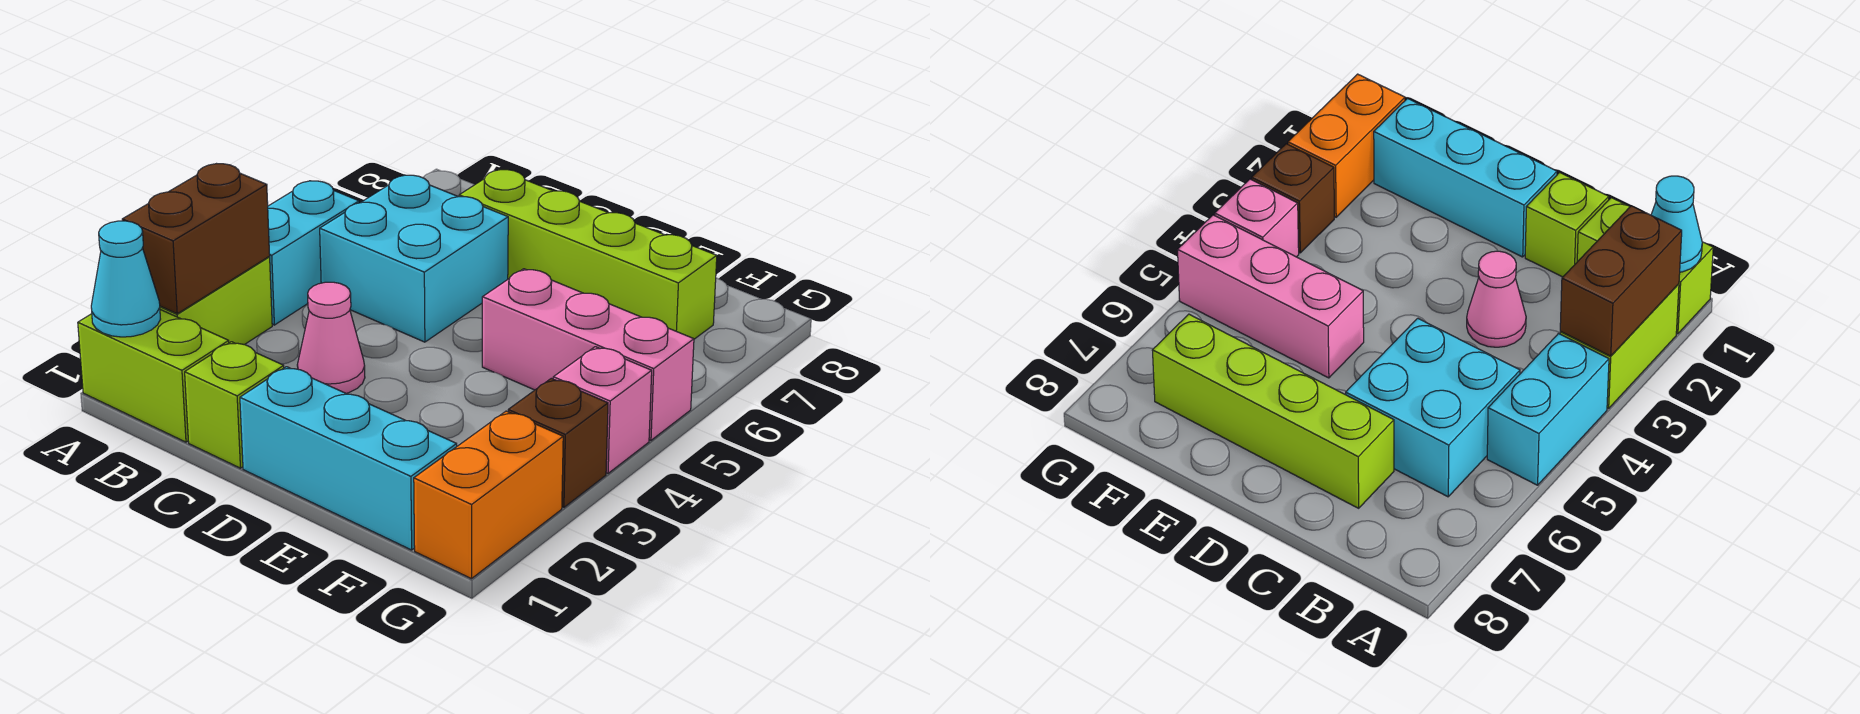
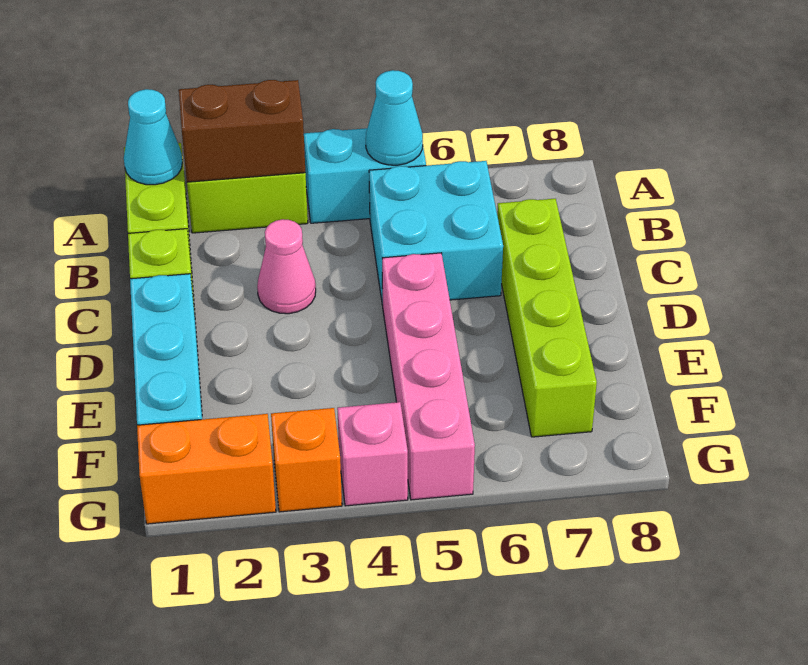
none -> cyan 1x1 cone [366,70,423,165]
pink 1x3 brick [482,269,694,440] -> pink 1x4 brick [382,253,475,500]
brown 1x1 brick [508,378,608,507] -> orange 1x1 brick [271,408,342,512]

